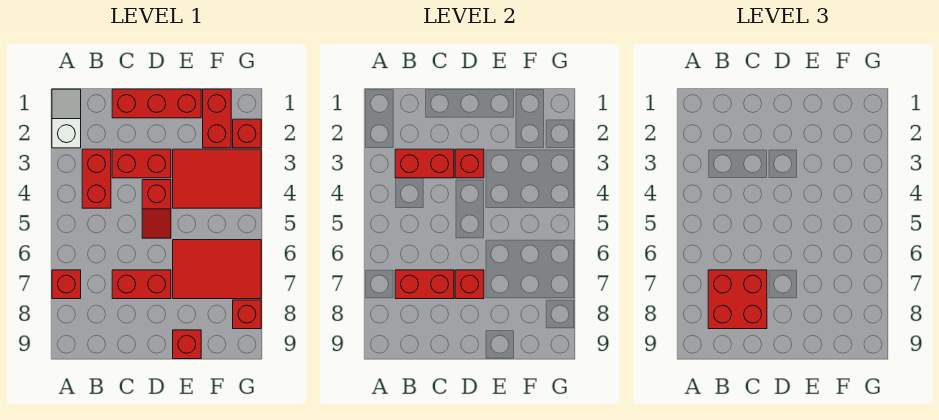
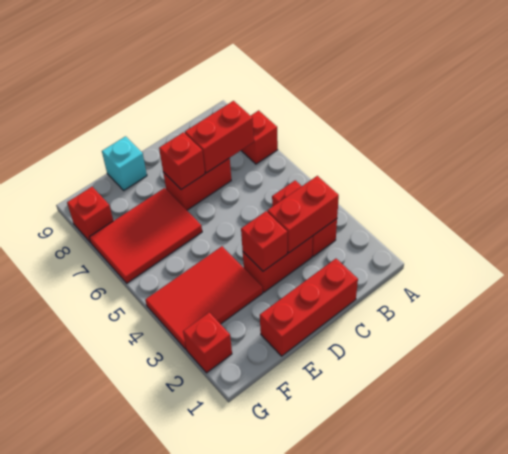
white 1x2 slope [52,89,81,148] -> none
red 2x2 brick [708,270,767,329] -> none
red 1x2 slope [142,180,171,238] -> none
red 1x1 brick [173,330,201,359] -> cyan 1x1 brick [102,136,147,190]
red 1x2 brick [203,89,231,148] -> none

